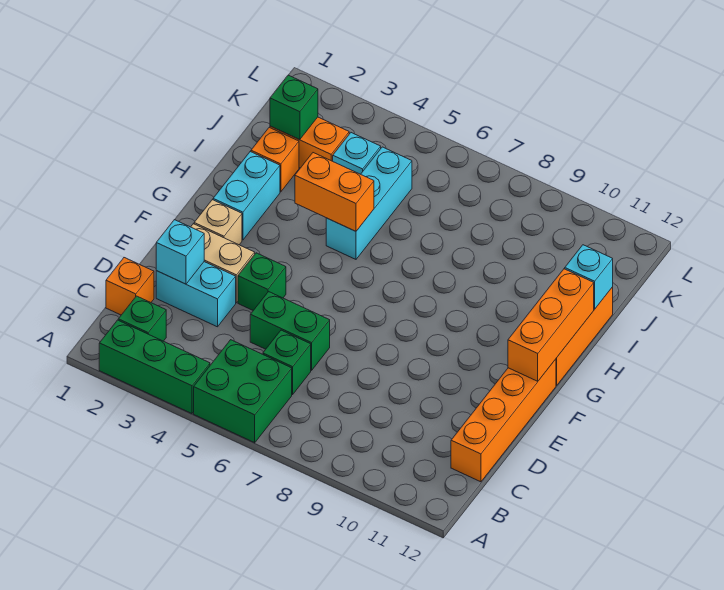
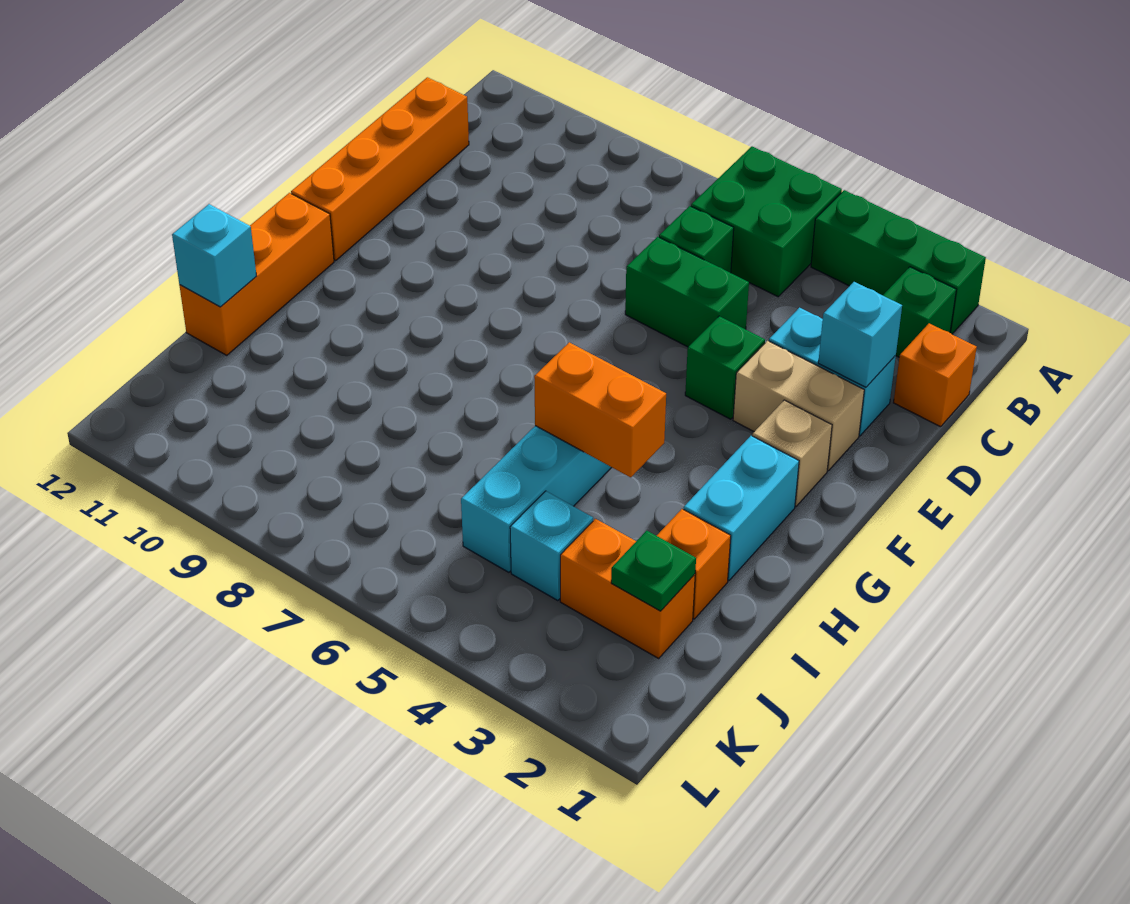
orange 1x3 brick [508,269,594,381] -> none
green 1x1 brick [270,75,318,140] -> green 1x1 plate [611,531,696,611]

